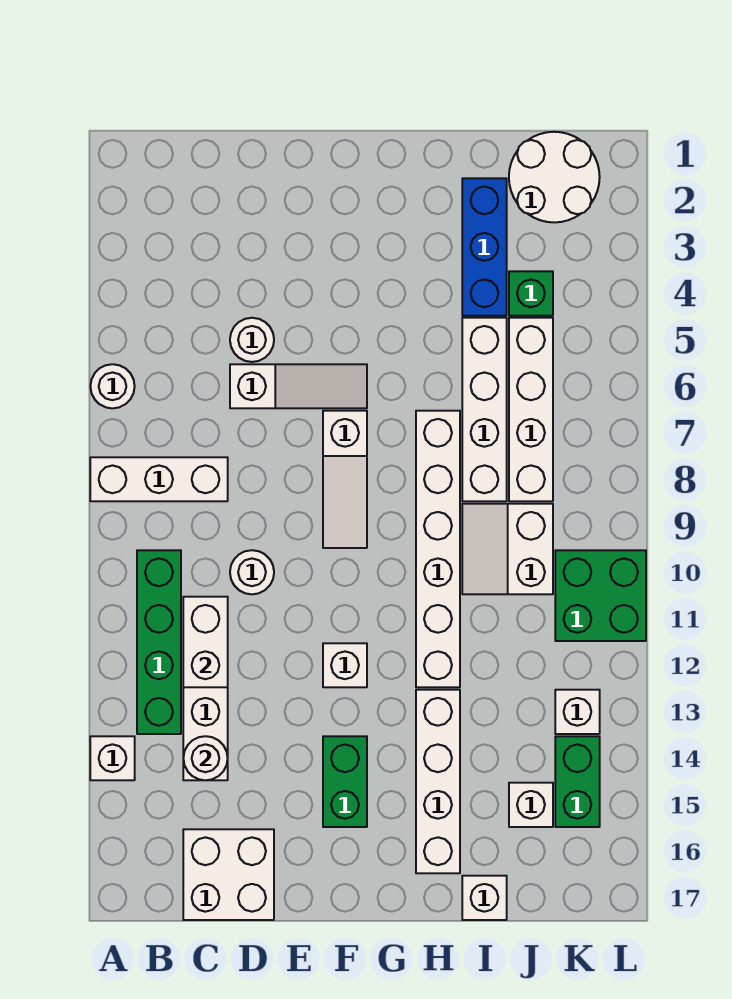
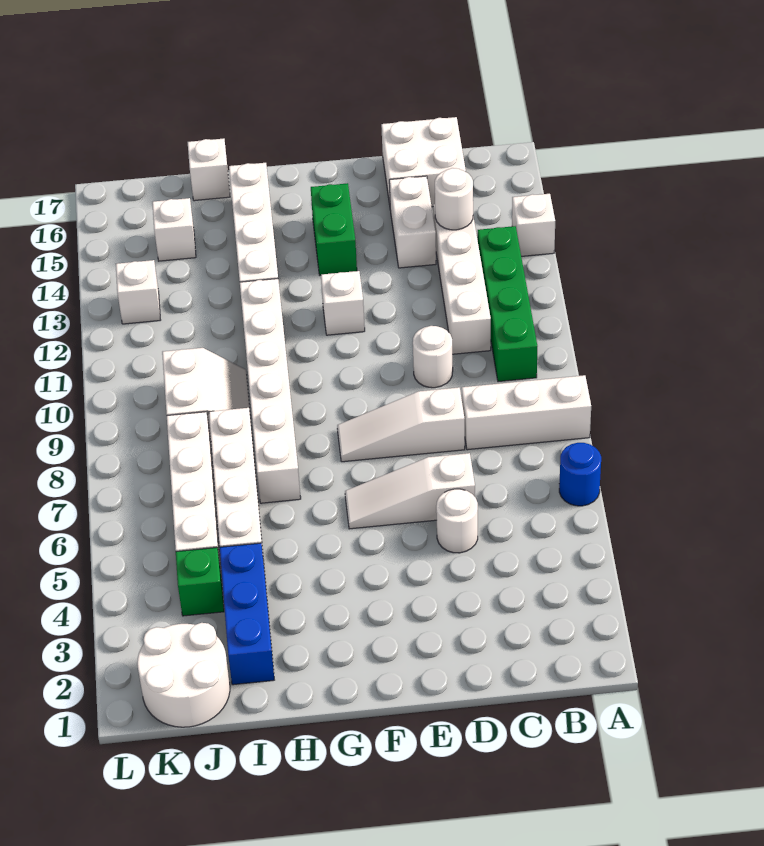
white 1x1 round brick [90,364,135,408] -> blue 1x1 round brick [559,443,601,506]
white 1x2 brick [183,597,228,687] -> white 1x2 brick moved to [389,176,436,268]
white 1x3 slope [323,411,367,548] -> white 1x3 slope turned to [337,387,465,462]
green 2x2 brick [555,550,646,641] -> none
green 1x2 brick [555,736,600,827] -> none

